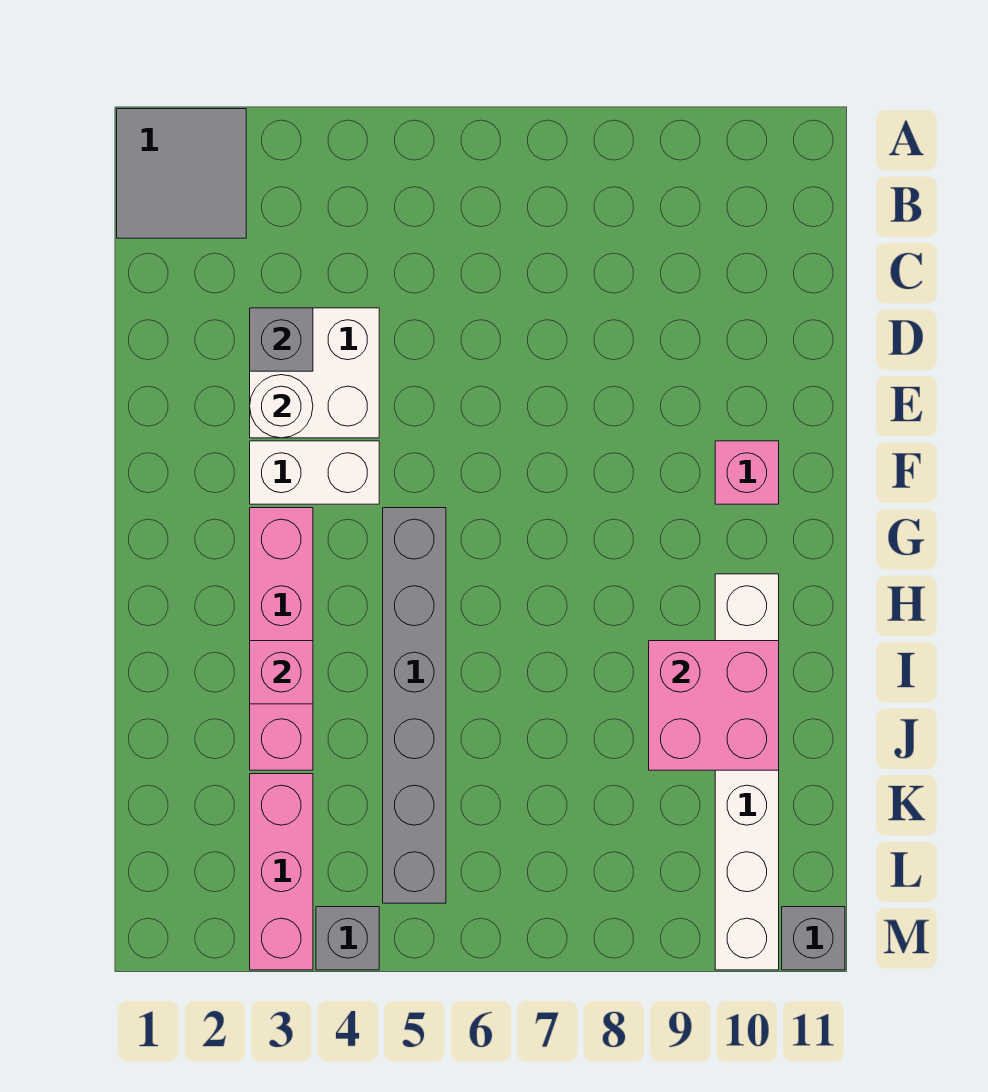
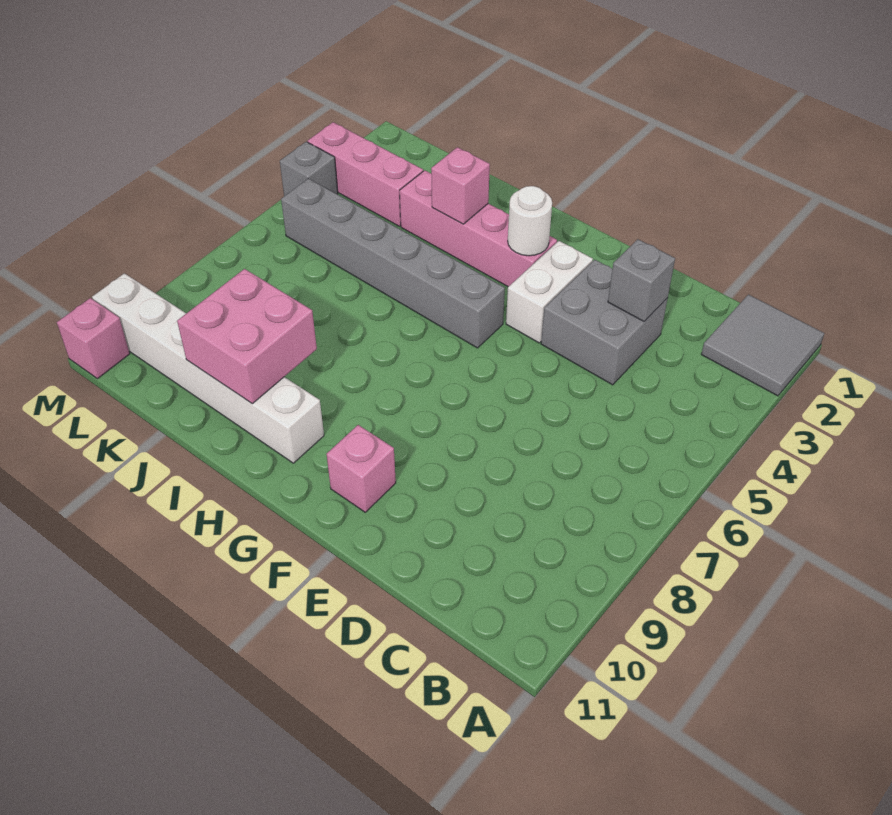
white 2x2 brick [250,308,379,438] -> grey 2x2 brick [541,260,668,385]
white 1x1 round brick [250,375,313,438] -> white 1x1 round brick moved to [508,186,552,256]
grey 1x1 brick [782,907,845,970] -> pink 1x1 brick [57,298,130,379]

